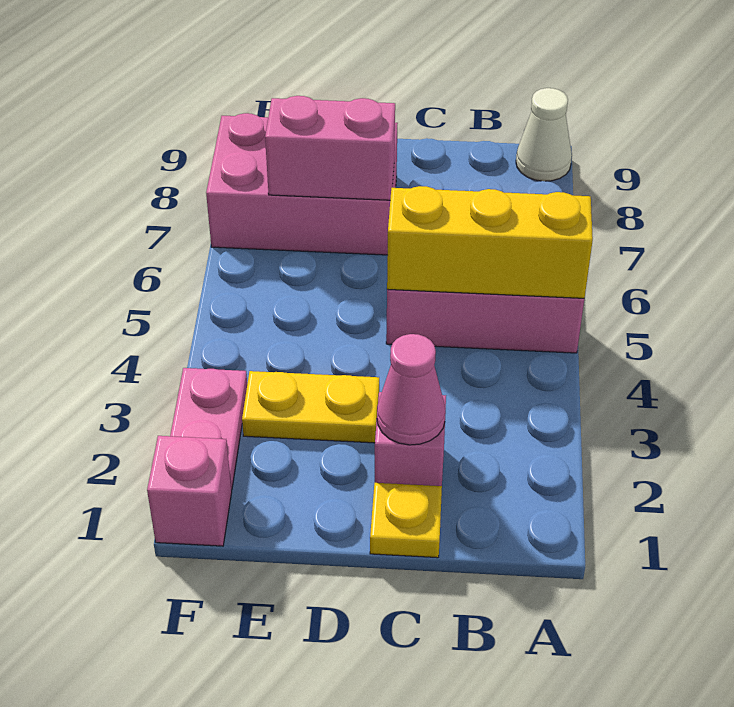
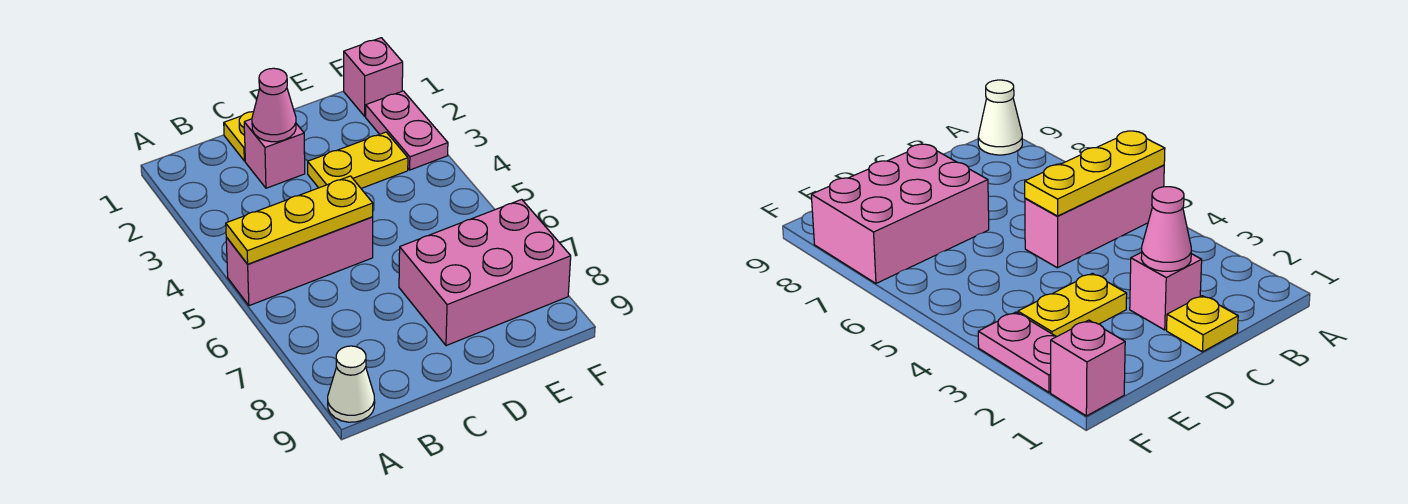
yellow 1x3 brick [387,186,593,298] -> yellow 1x3 plate [226,176,373,264]
pink 1x2 brick [265,96,395,200] -> none

